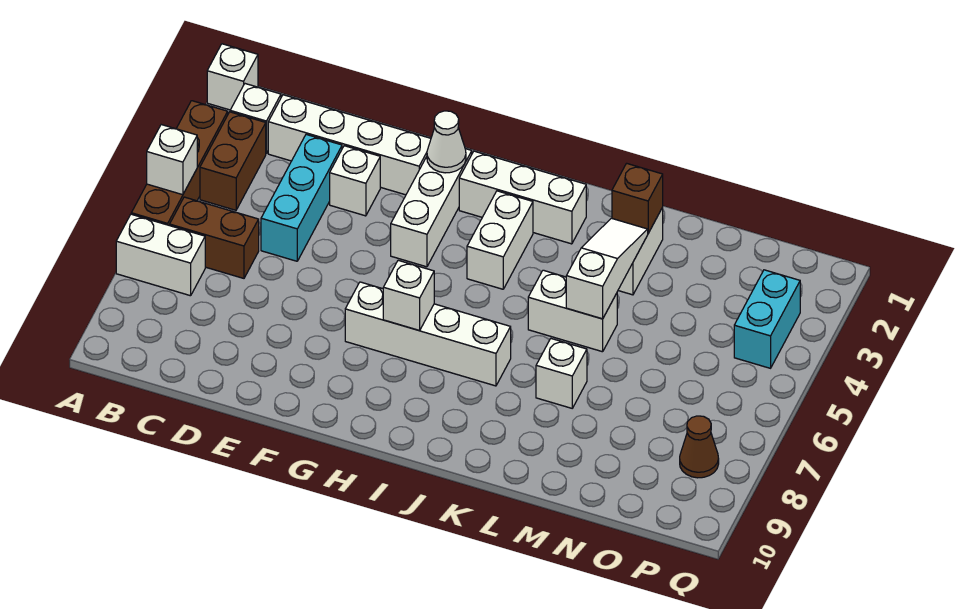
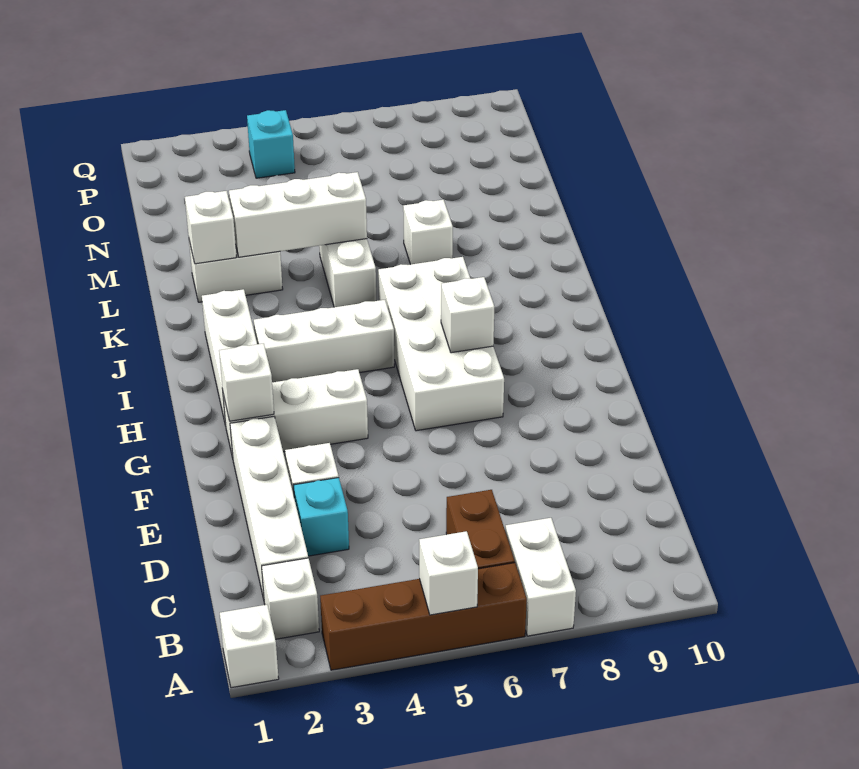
brown 1x2 brick [200,112,266,210] -> none
cyan 1x3 brick [261,135,342,261] -> cyan 1x1 brick [293,478,349,556]
white 1x1 cone [427,111,466,173] -> white 1x1 brick [219,343,274,421]
white 1x4 brick [345,282,511,386] -> white 2x4 brick [378,257,504,431]
white 1x2 brick [467,191,533,289] -> white 1x3 brick [254,300,394,382]
brown 1x1 brick [612,163,663,233] -> white 1x1 brick [185,191,236,264]
white 1x3 slope [566,218,648,319] -> white 1x3 brick [229,172,367,257]
cyan 1x2 brick [734,270,800,368] -> cyan 1x1 brick [247,110,295,178]
brown 1x1 cone [680,416,719,478] -> none

